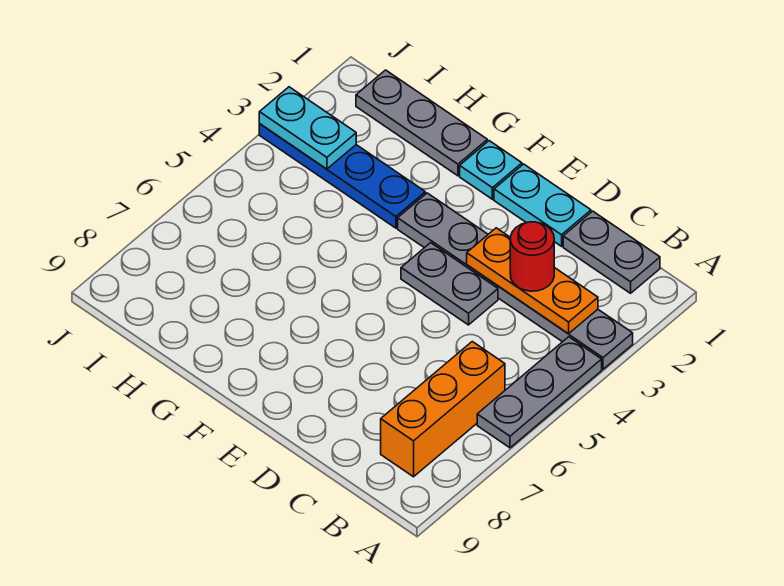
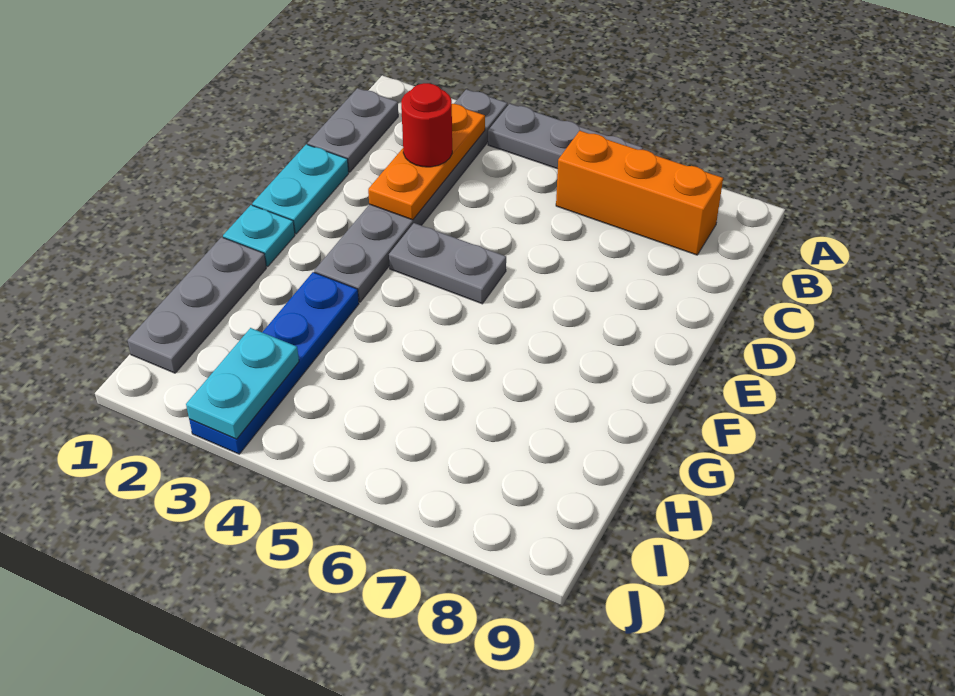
grey 1x2 plate [401,243,498,325] -> grey 1x2 plate turned to [389,223,506,304]

